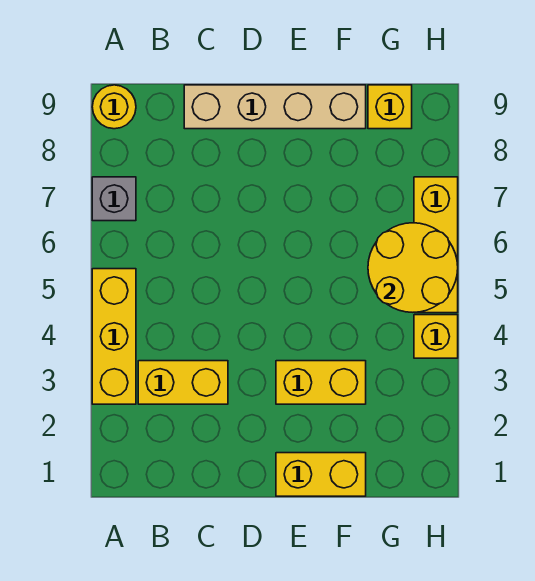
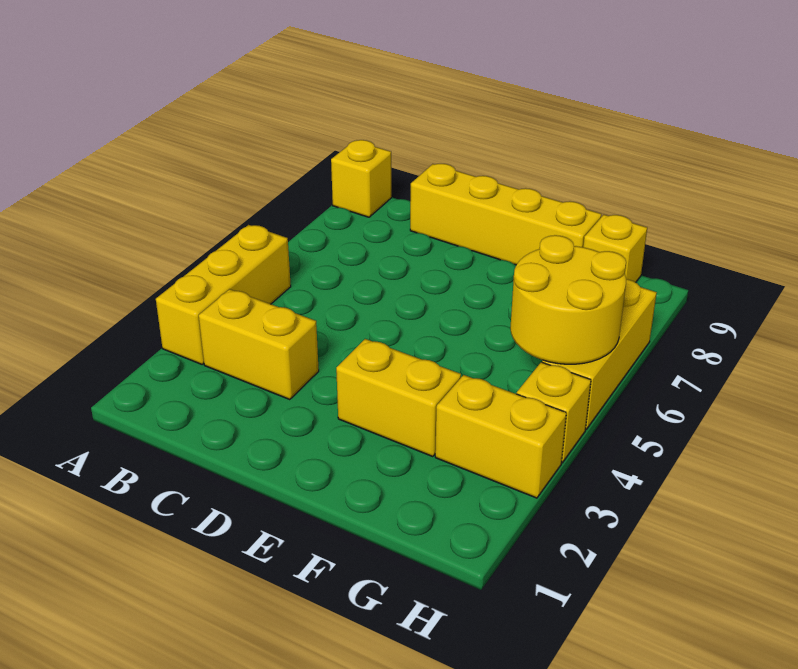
grey 1x1 brick [92,177,136,221] -> none
yellow 1x1 round brick [92,85,136,129] -> yellow 1x1 brick [331,140,391,217]
tan 1x4 brick [184,85,366,129] -> yellow 1x4 brick [410,164,601,265]
yellow 1x2 brick [276,453,366,496] -> yellow 1x2 brick moved to [435,375,566,498]

